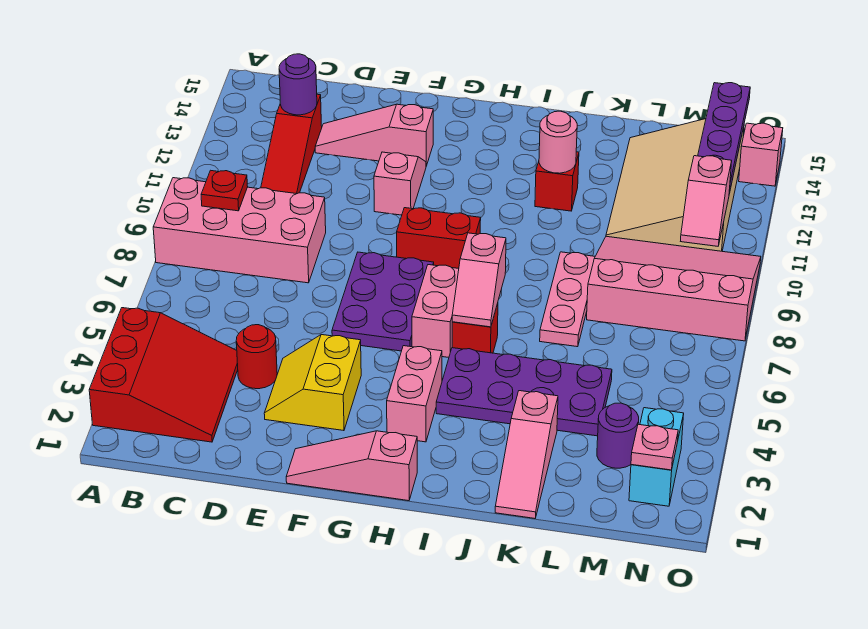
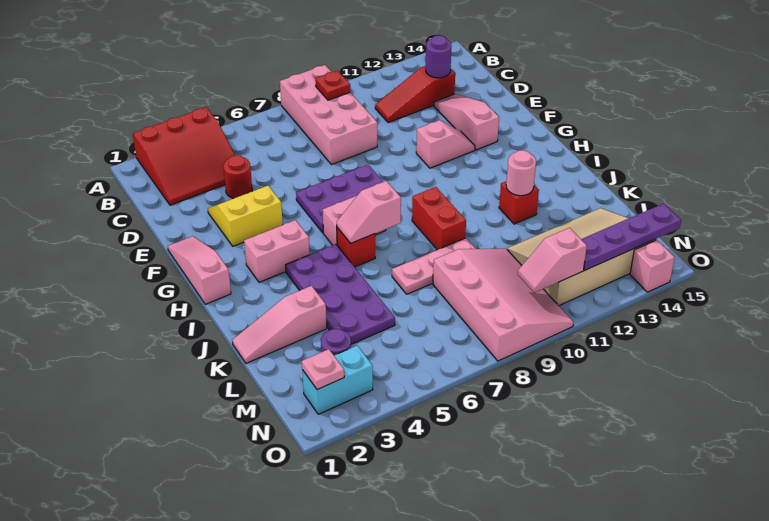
red 1x2 brick [397,208,481,269] -> red 1x2 brick moved to [412,187,466,250]

